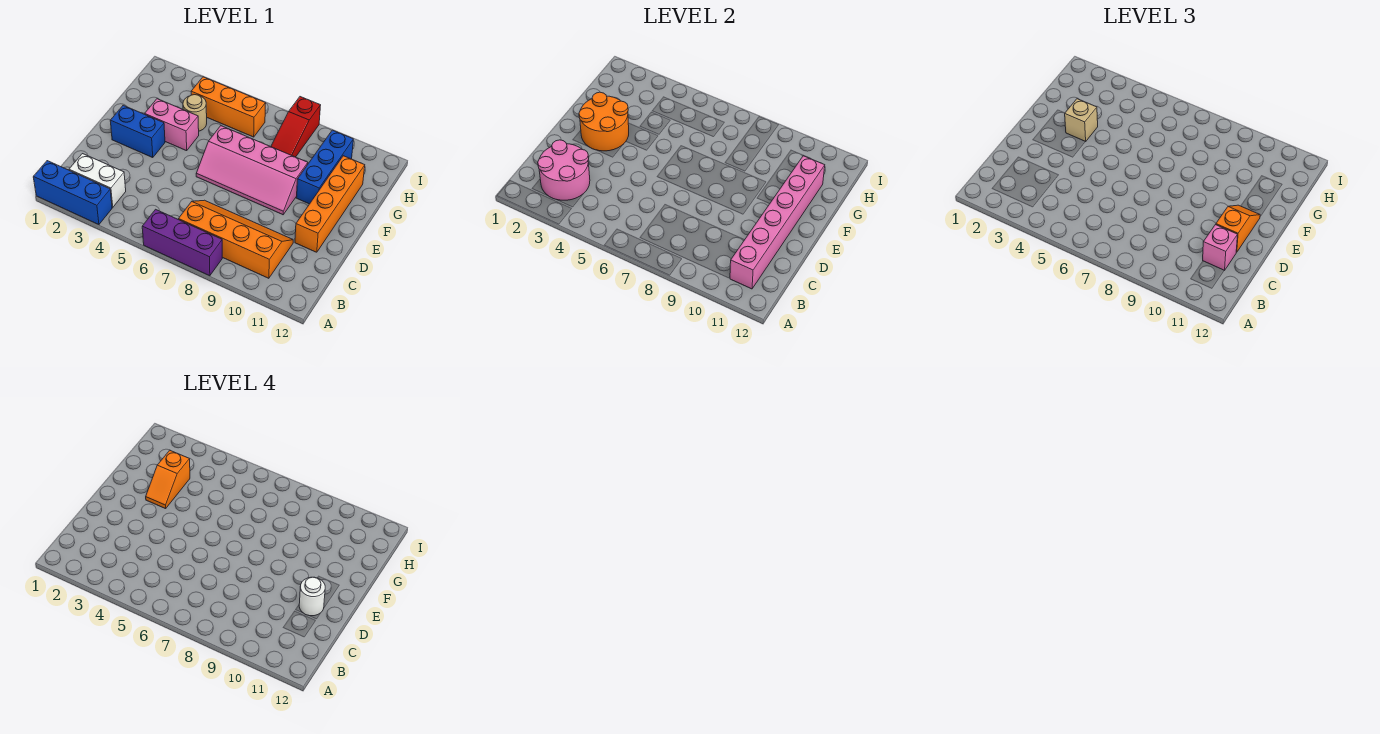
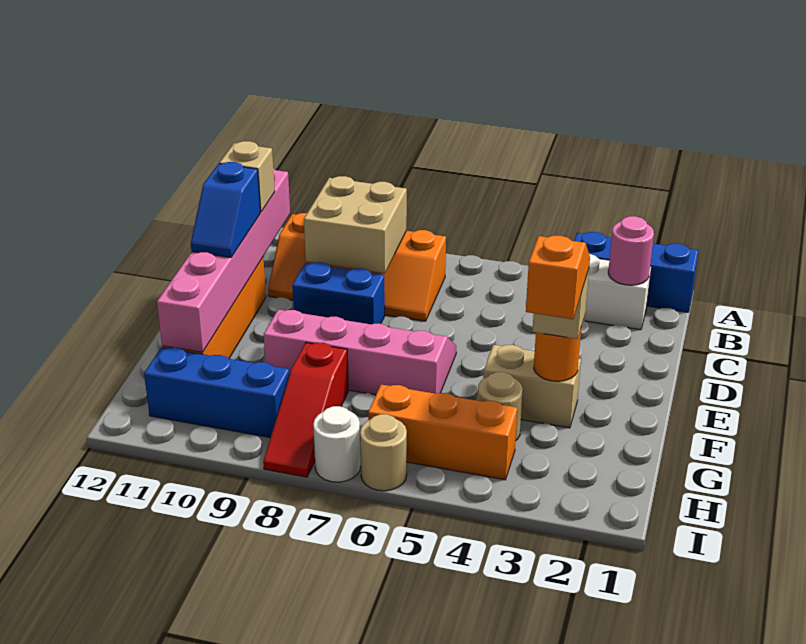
purple 1x3 brick [142,209,222,276] -> none
pink 2x2 round brick [538,140,590,200] -> pink 1x1 round brick [608,216,654,285]
none -> tan 2x2 brick [304,176,407,273]
pink 1x1 brick [1203,225,1238,270] -> tan 1x1 brick [219,141,275,212]
orange 1x2 slope [1216,205,1260,252] -> blue 1x2 slope [191,162,261,258]
white 1x1 round brick [299,577,325,616] -> white 1x1 round brick moved to [313,406,361,482]
blue 1x2 brick [110,105,165,158] -> blue 1x2 brick moved to [292,262,385,324]
orange 2x2 round brick [579,92,629,151] -> orange 1x1 round brick [534,329,581,381]
pink 1x2 brick [145,99,199,151] -> tan 1x2 brick [483,345,581,428]
blue 1x3 brick [297,130,353,204] -> blue 1x3 brick turned to [144,347,289,438]
red 1x3 slope [271,97,321,157] -> red 1x3 slope turned to [263,343,348,477]
none -> tan 1x1 round brick [360,414,407,491]

